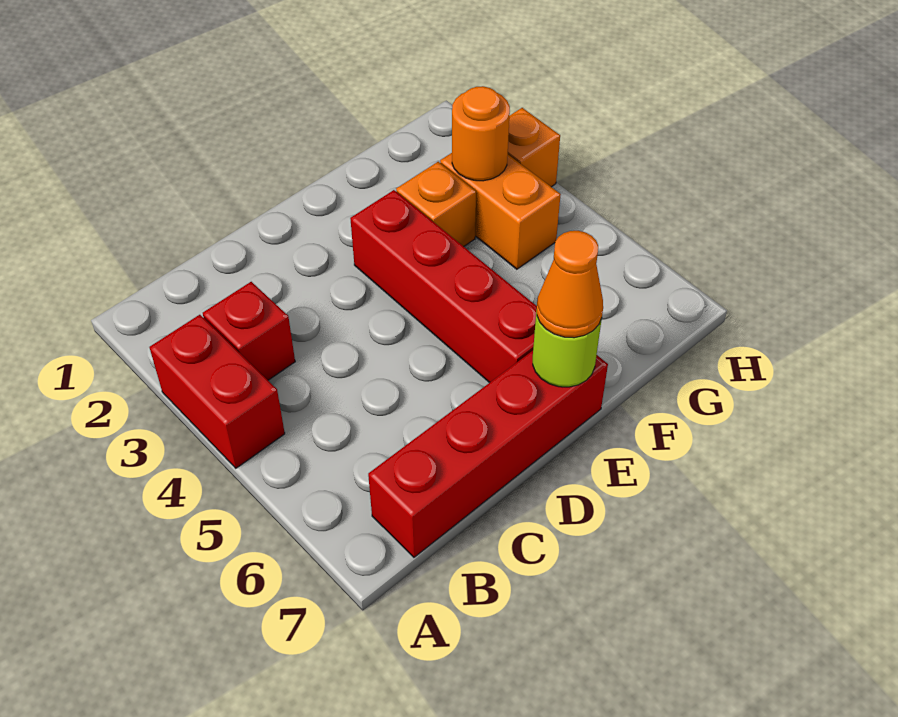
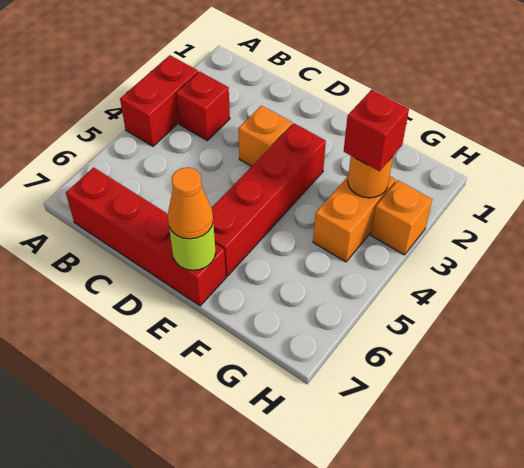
orange 1x1 brick [396,162,476,246] -> orange 1x1 brick moved to [238,105,292,166]
none -> red 1x1 brick [344,90,409,171]

